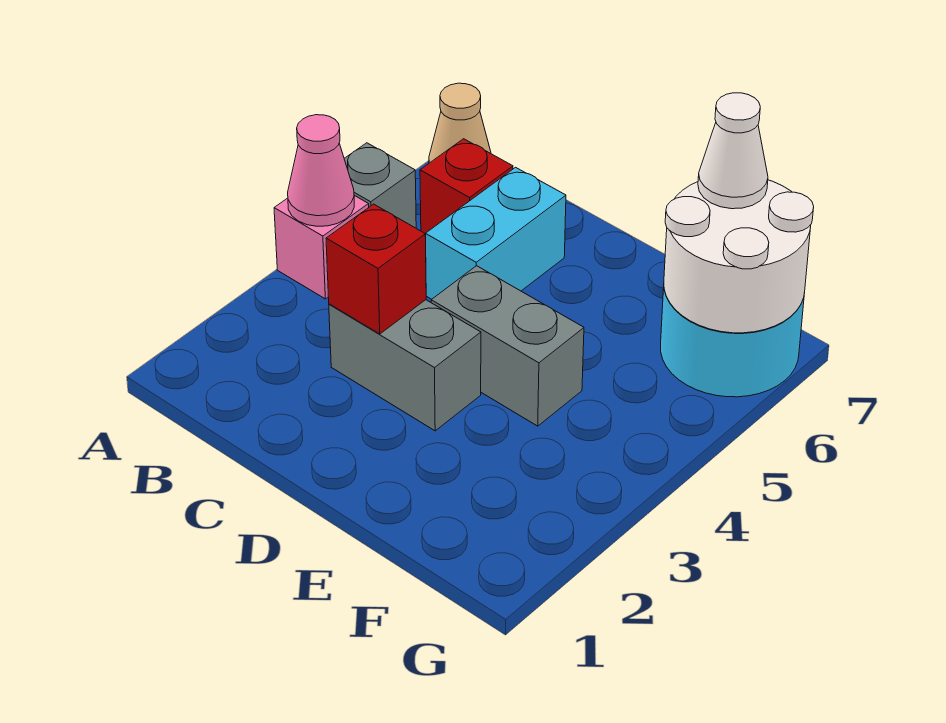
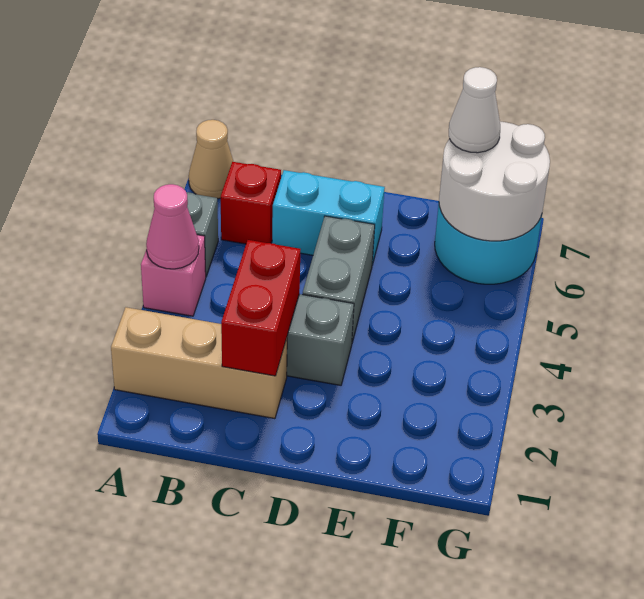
none -> tan 1x3 brick [111,307,287,419]
red 1x1 brick [326,204,426,334] -> red 1x2 brick [221,240,300,376]
cyan 1x2 brick [426,167,566,299] -> cyan 1x2 brick turned to [272,170,385,265]
grey 1x2 brick [431,266,584,426] -> grey 1x2 brick turned to [302,216,375,342]

